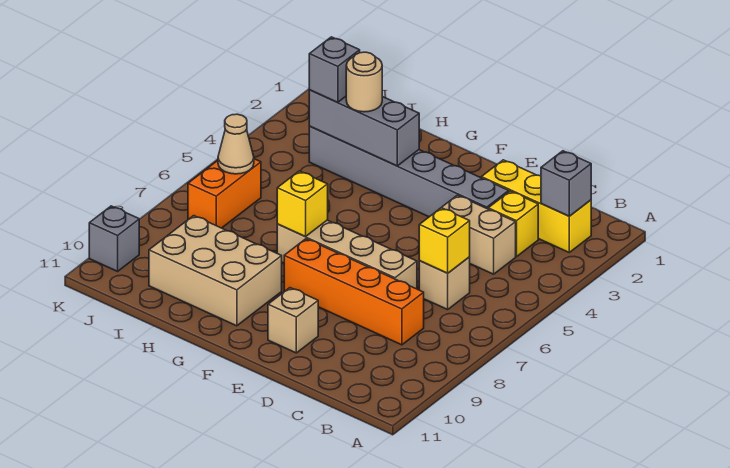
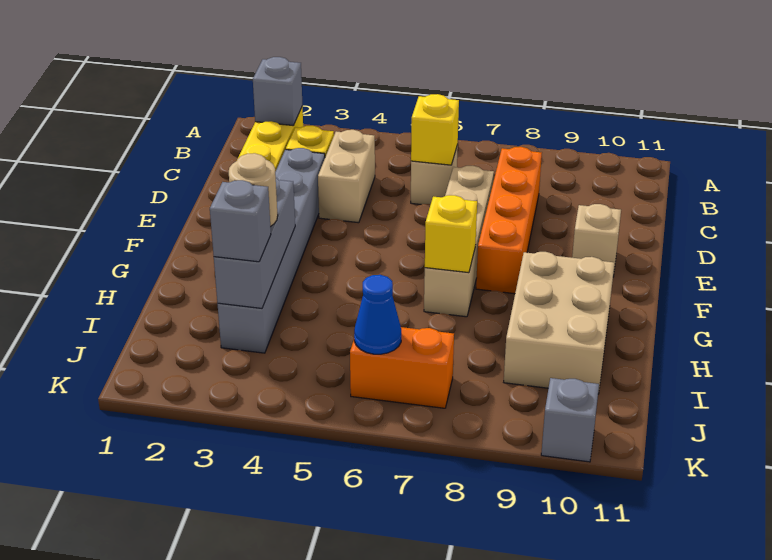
tan 1x1 cone [218,114,254,174] -> blue 1x1 cone [354,275,401,354]

